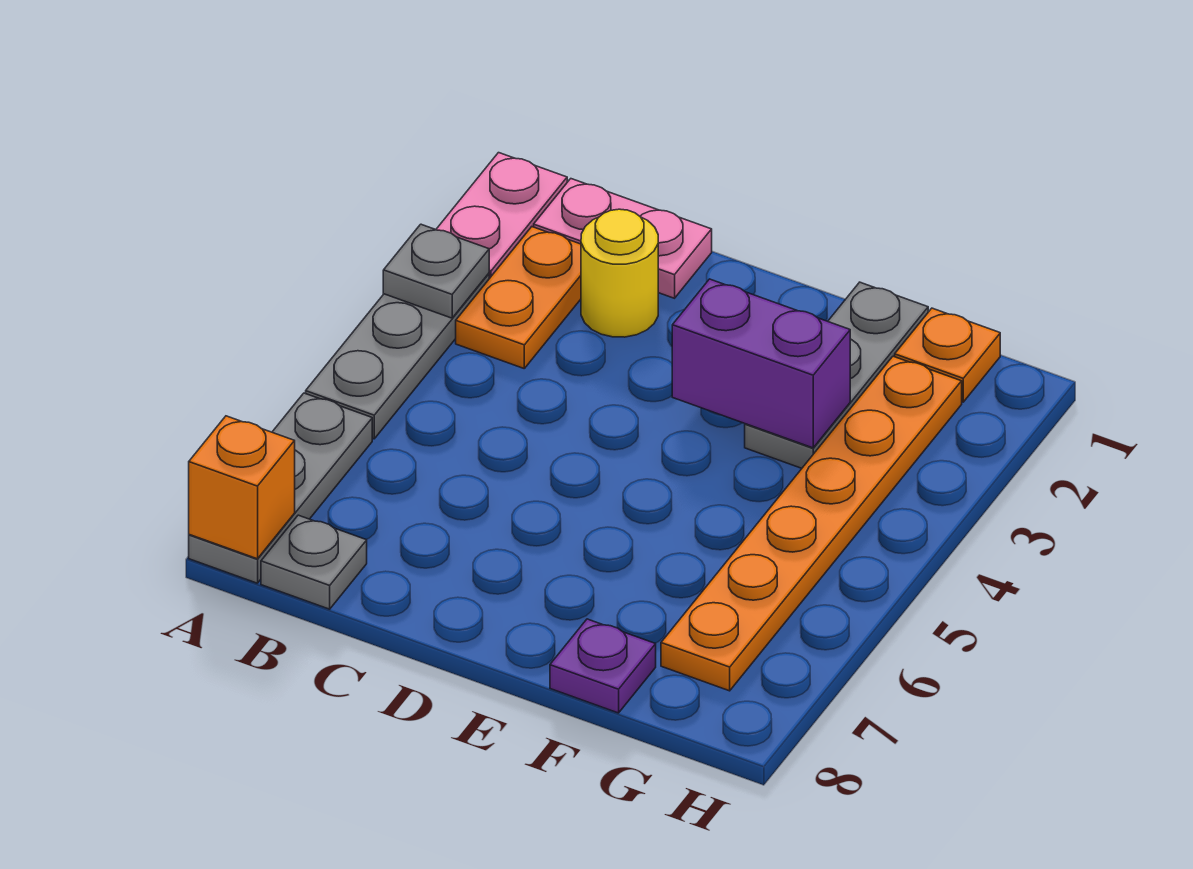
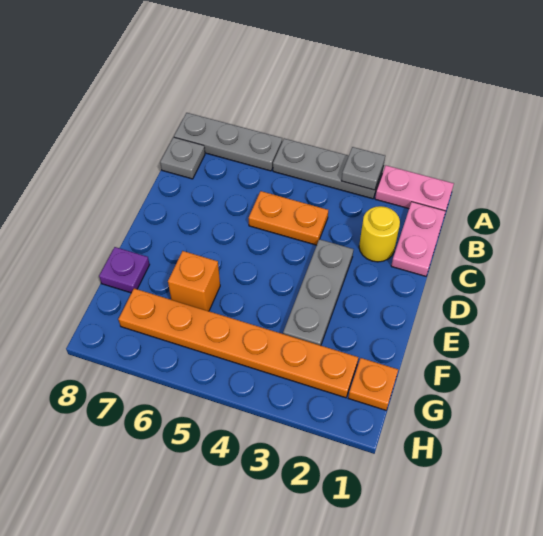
orange 1x1 brick [189,416,295,559] -> orange 1x1 brick moved to [168,251,220,311]
orange 1x2 plate [456,227,581,368] -> orange 1x2 plate moved to [249,191,328,245]
purple 1x2 brick [672,279,850,448] -> none
grey 1x3 plate [745,282,928,468] -> grey 1x3 plate turned to [283,239,354,346]

